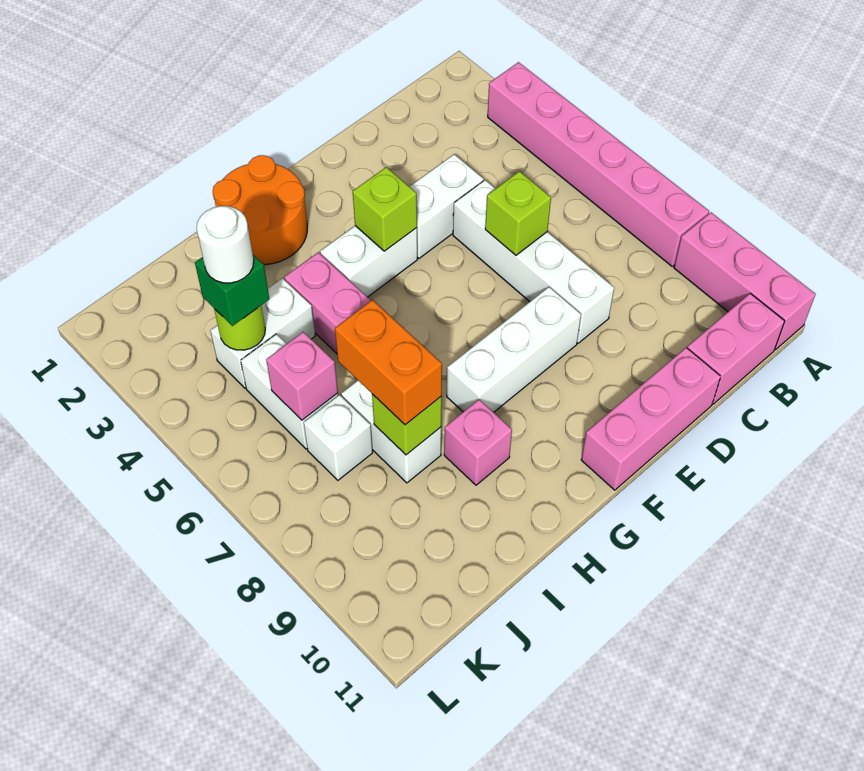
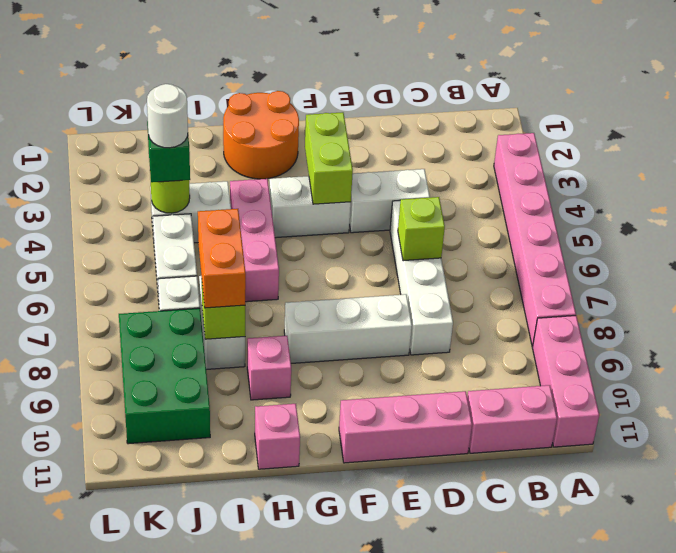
lime 1x1 brick [353,167,417,251] -> lime 1x2 brick [305,112,353,204]
pink 1x1 brick [266,332,338,420] -> pink 1x1 brick moved to [255,404,300,469]
none -> green 2x3 brick [119,308,210,444]

